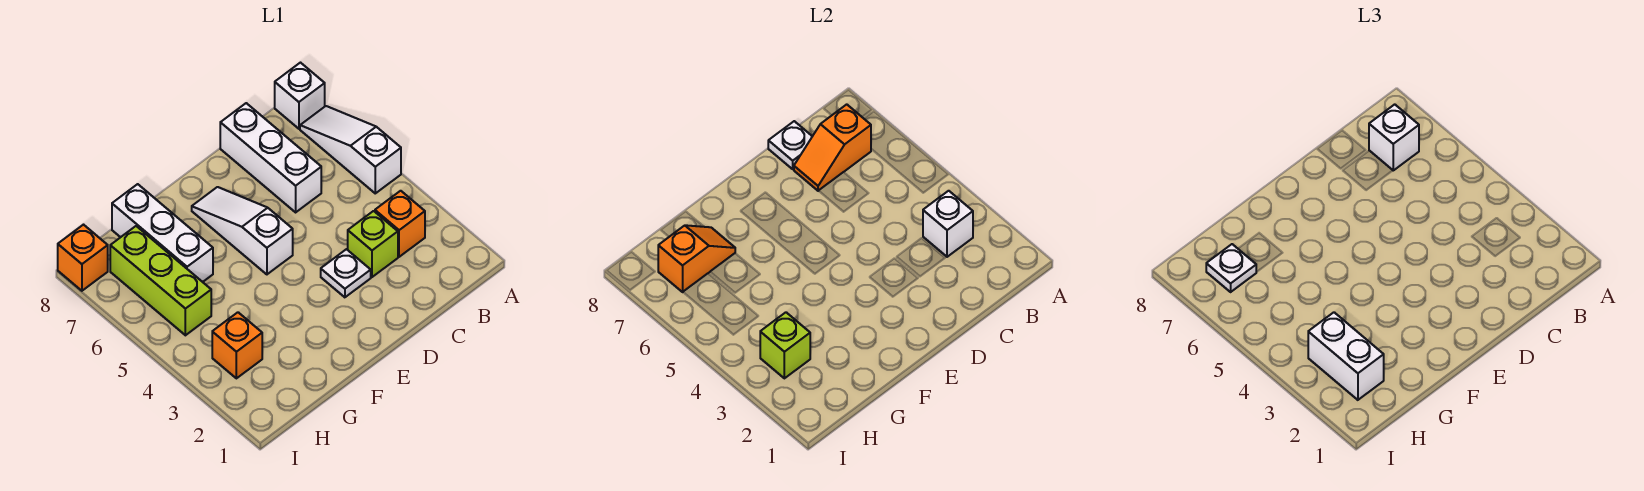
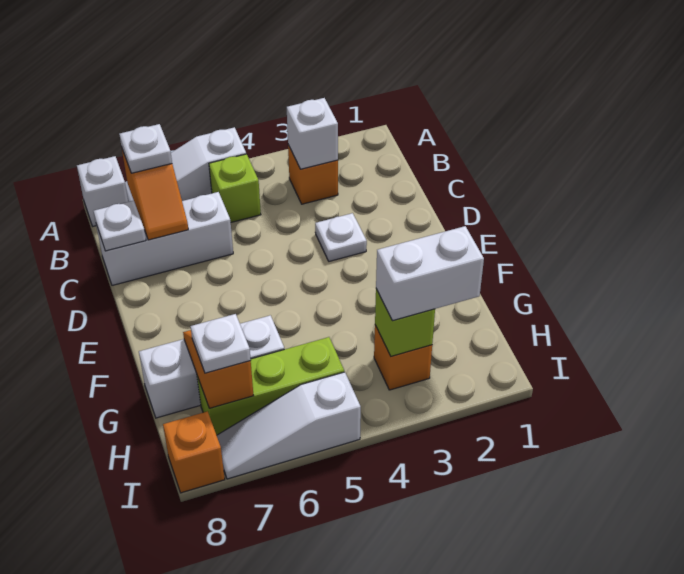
white 1x1 brick [1369,104,1419,170] -> white 1x1 plate [119,124,172,173]
lime 1x1 brick [348,211,398,277] -> lime 1x1 brick moved to [209,154,261,222]
white 1x3 slope [192,187,293,274] -> white 1x3 slope moved to [217,372,361,479]

